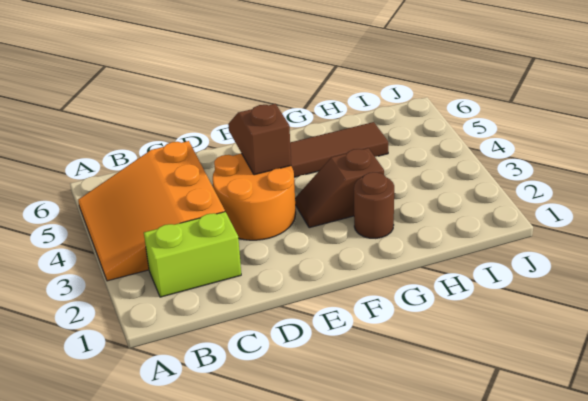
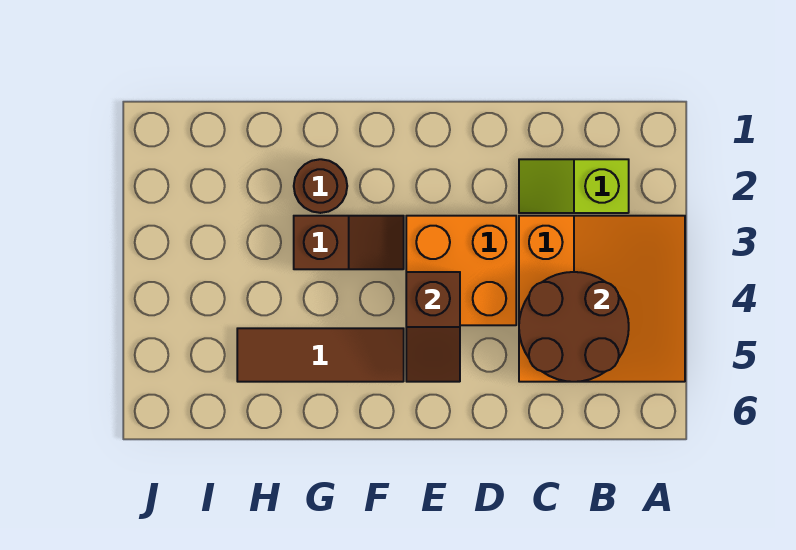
lime 1x2 brick [144,212,241,297] -> lime 1x2 slope [519,159,629,213]
none -> brown 2x2 round brick [519,272,629,382]
orange 2x2 round brick [213,153,296,240] -> orange 2x2 brick [406,216,516,325]

